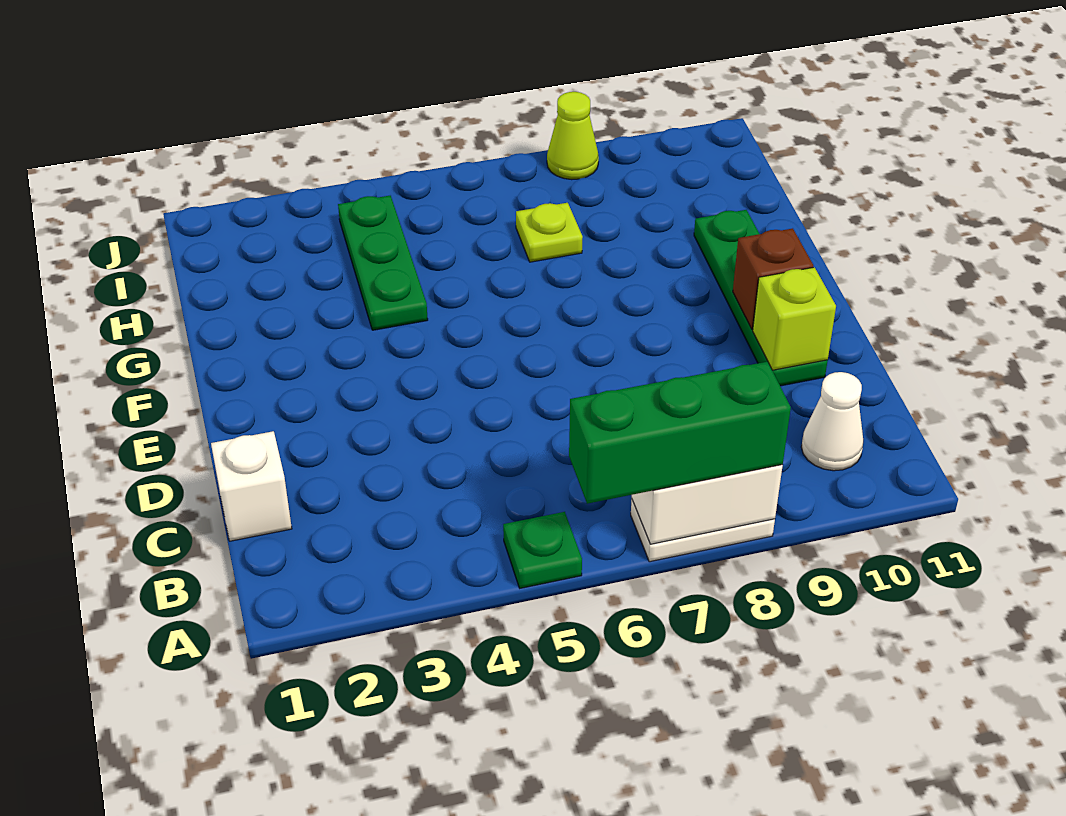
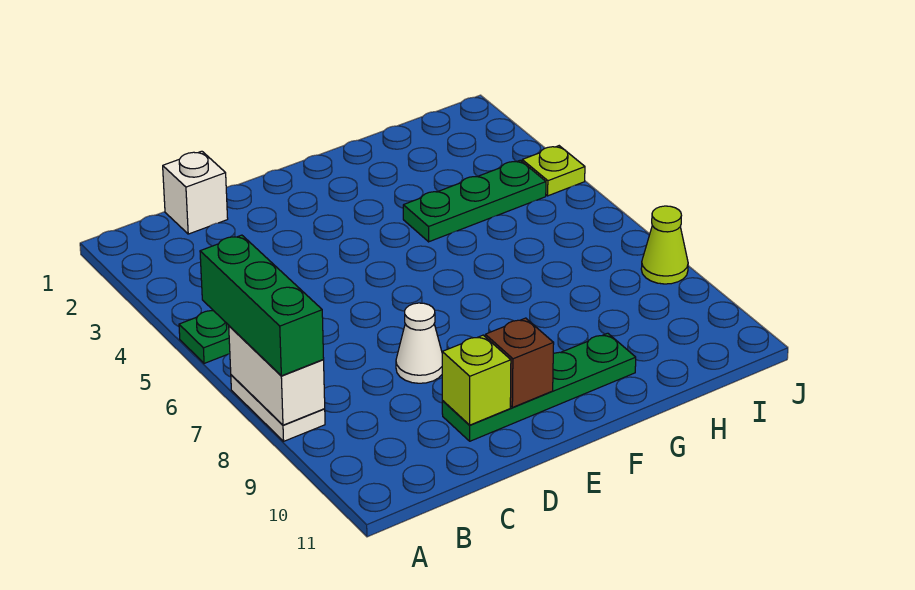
white 1x1 cone [801,372,863,471] -> white 1x1 cone moved to [396,303,442,383]
lime 1x1 plate [516,203,583,262] -> lime 1x1 plate moved to [522,146,585,196]

